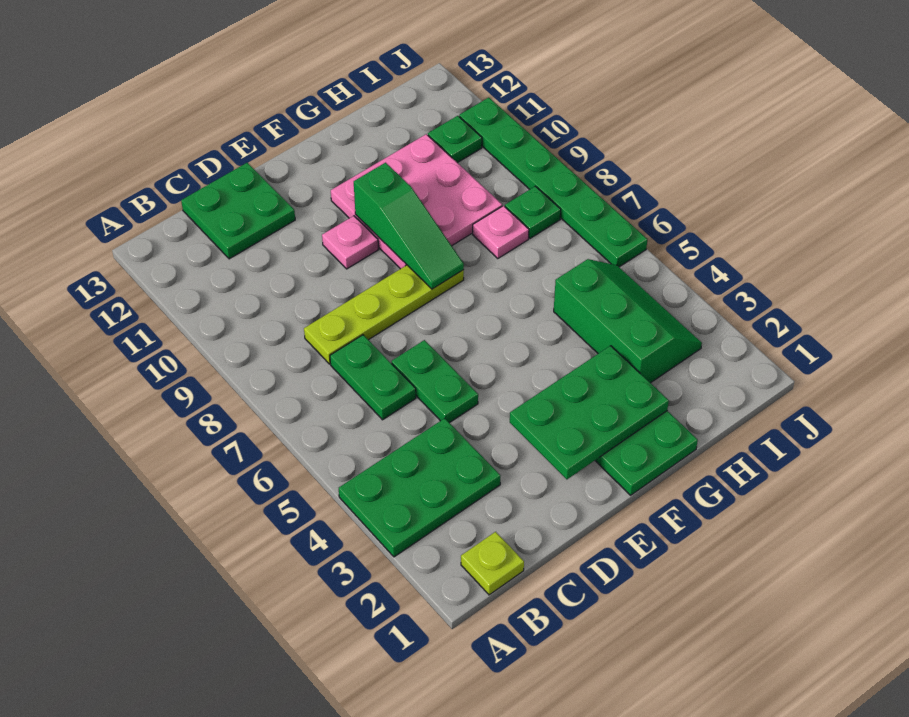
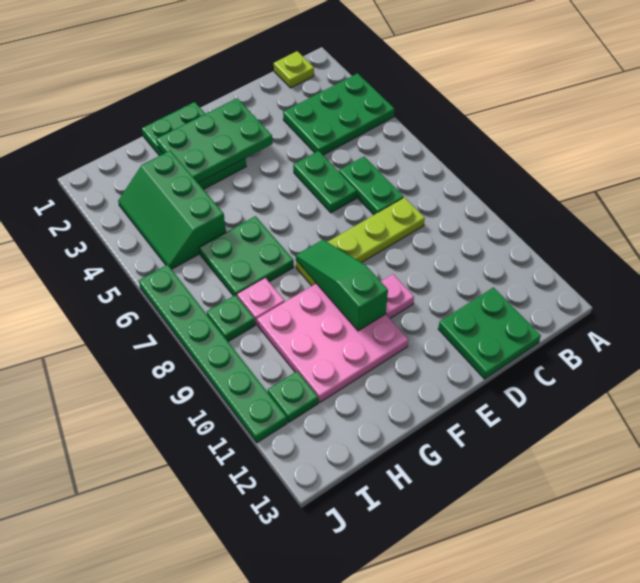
none -> green 2x2 plate [199,216,294,296]

